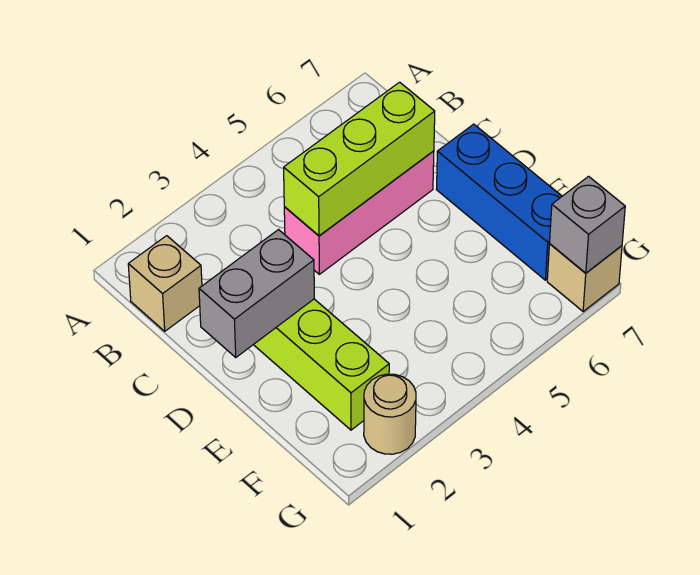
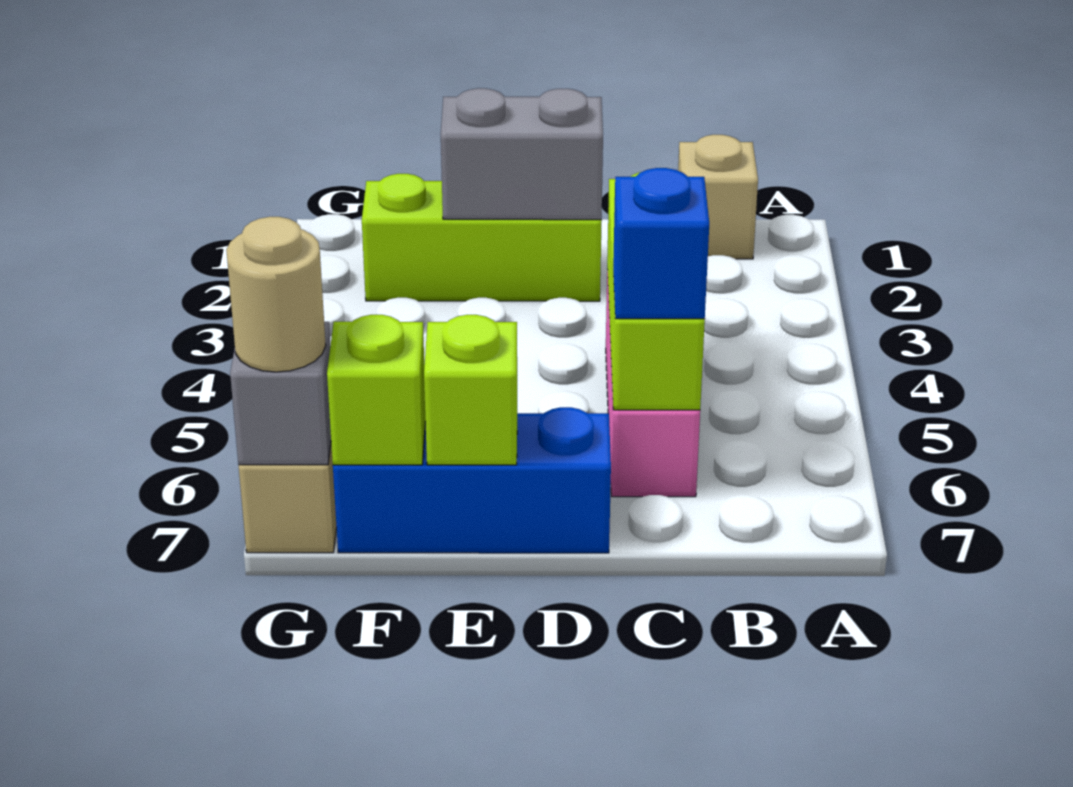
none -> blue 1x1 brick [613,168,709,319]
grey 1x2 brick [199,230,314,357] -> grey 1x2 brick turned to [441,88,603,220]
none -> lime 1x1 brick [424,315,517,465]
none -> lime 1x1 brick [327,315,425,465]
tan 1x1 round brick [364,374,416,454] -> tan 1x1 round brick moved to [226,217,326,372]

